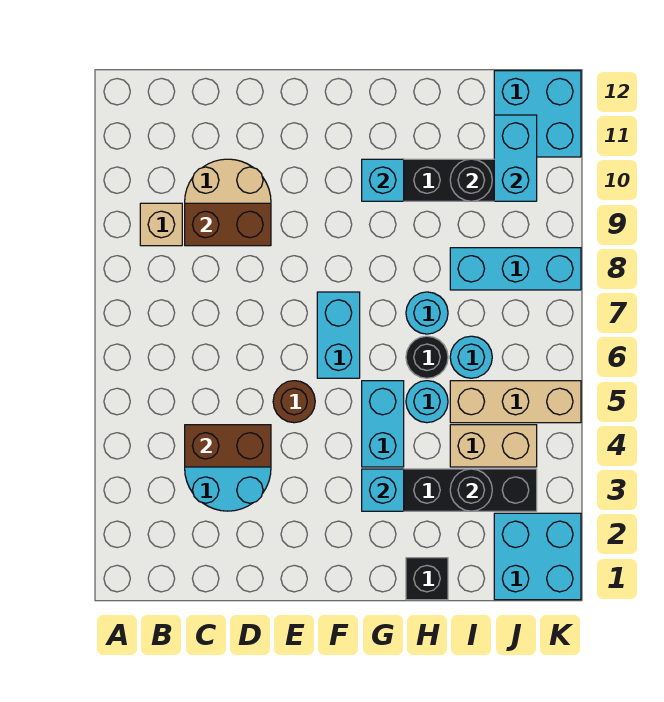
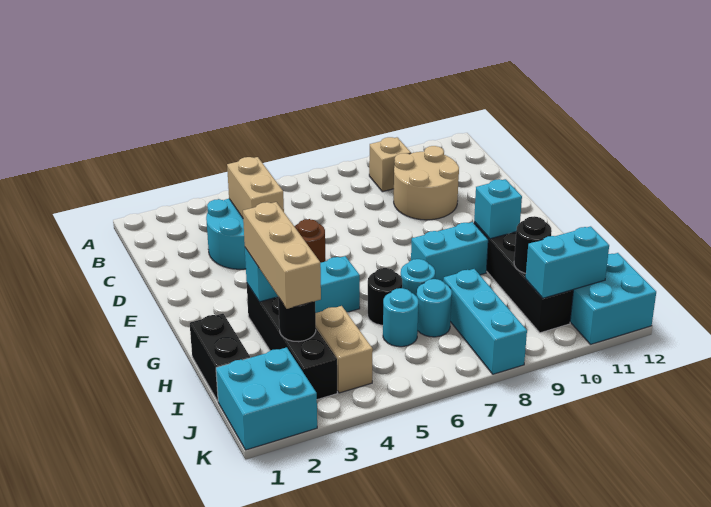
brown 1x2 brick [185,425,271,467] -> tan 1x2 brick [227,157,284,218]
brown 1x2 brick [185,203,271,246] -> none
cyan 1x2 brick [317,292,360,378] -> cyan 1x2 brick moved to [411,222,488,281]
black 1x1 brick [406,558,448,600] -> black 1x2 brick [190,314,250,401]
cyan 1x1 round brick [406,381,448,423] -> cyan 1x1 round brick moved to [417,279,452,337]
tan 1x3 brick [450,381,581,423] -> tan 1x3 brick moved to [243,202,321,309]

